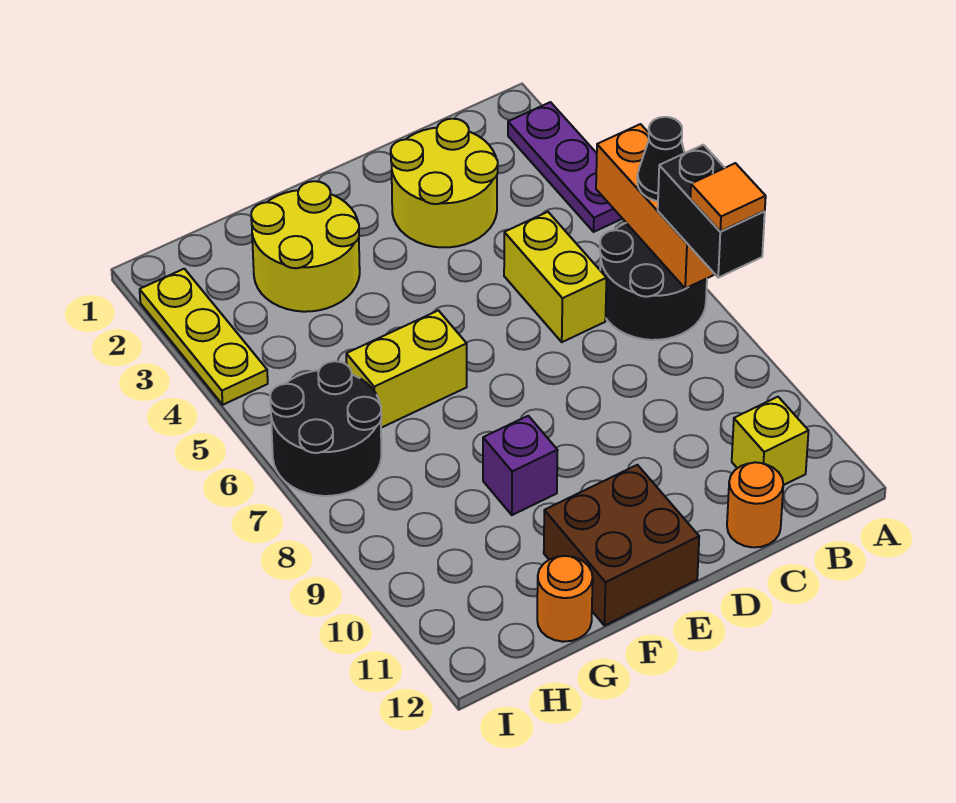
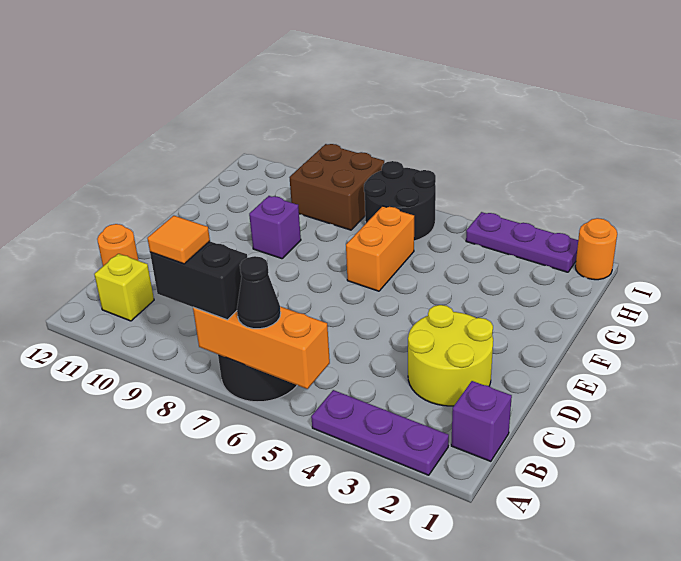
none -> purple 1x1 brick [451,381,512,461]
yellow 1x2 brick [504,212,606,342] -> none
brown 2x2 brick [544,465,699,626] -> brown 2x2 brick moved to [289,144,384,230]
yellow 2x2 round brick [251,181,360,312] -> none
yellow 1x2 brick [346,310,467,428] -> orange 1x2 brick [346,206,414,291]
orange 1x1 round brick [537,556,593,642] -> orange 1x1 round brick moved to [575,218,617,280]
yellow 1x3 plate [140,269,268,405] -> purple 1x3 plate [466,212,578,272]

